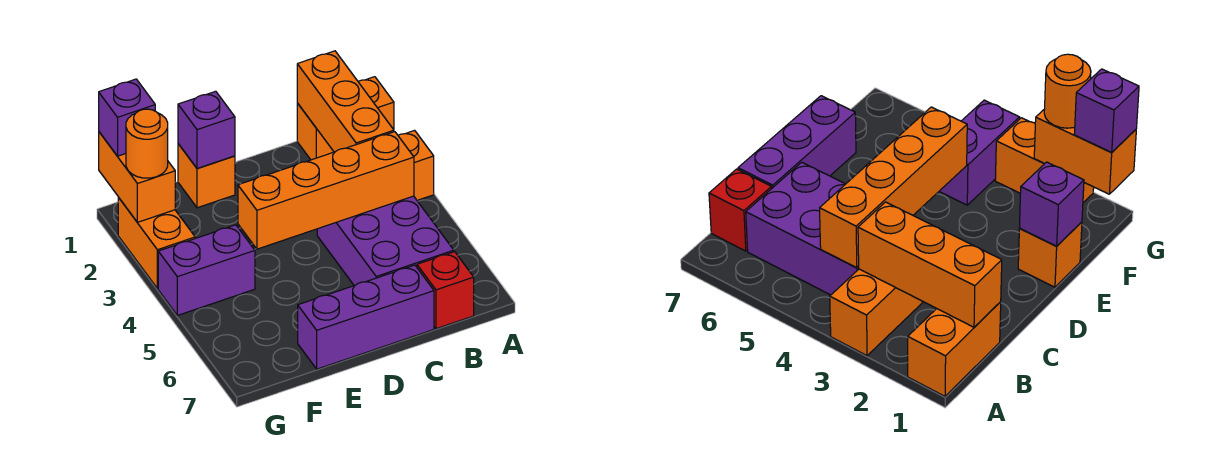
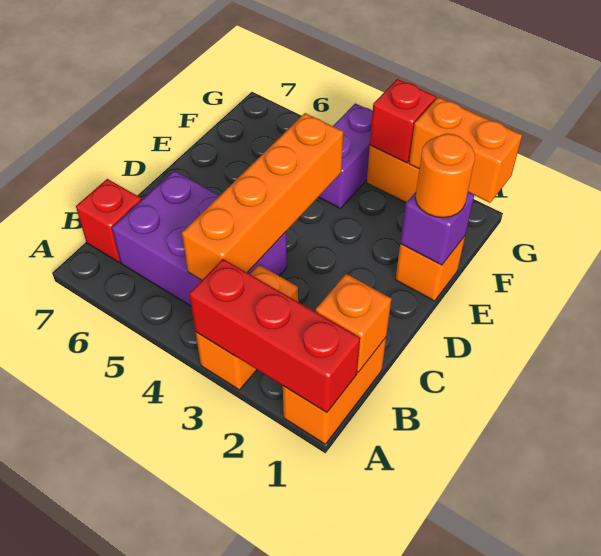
none -> red 1x3 brick [189,259,360,413]
orange 1x3 brick [297,51,394,152] -> orange 1x1 brick [316,274,391,372]
purple 1x3 brick [298,265,434,369] -> none
purple 1x1 brick [99,79,155,156] -> none
orange 1x1 round brick [126,109,168,178] -> orange 1x1 round brick moved to [415,134,475,218]
none -> red 1x1 brick [370,79,436,163]

